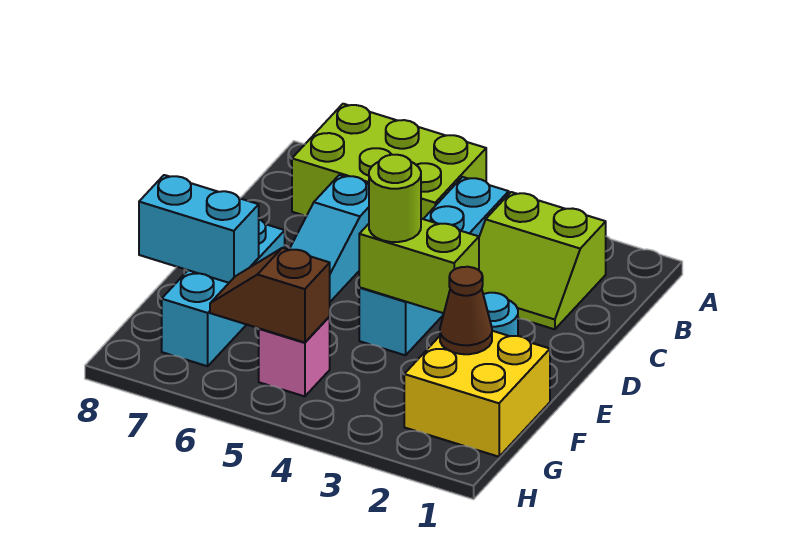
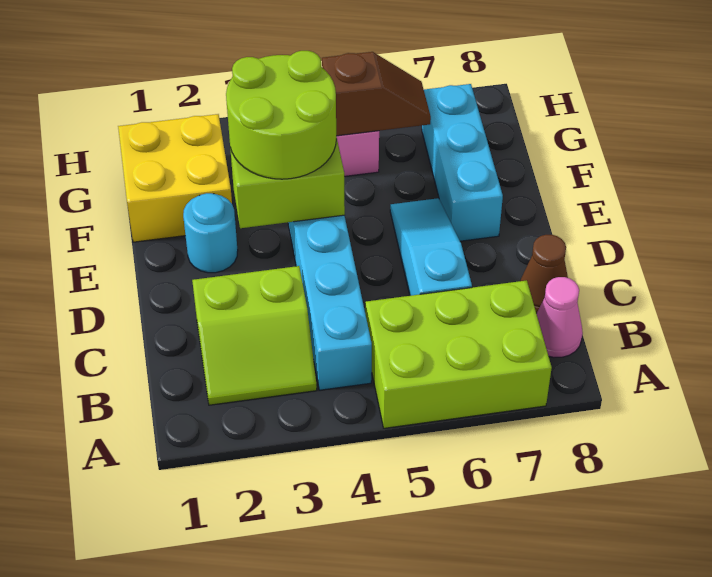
lime 2x2 slope [479,192,606,329] -> lime 2x2 slope turned to [192,266,317,405]
none -> pink 1x1 cone [536,277,583,357]
lime 1x1 round brick [369,155,421,242] -> lime 2x2 round brick [226,51,336,179]
brown 1x1 cone [440,267,492,354] -> brown 1x1 cone moved to [520,235,568,313]
cyan 1x2 brick [139,175,259,283] -> none

